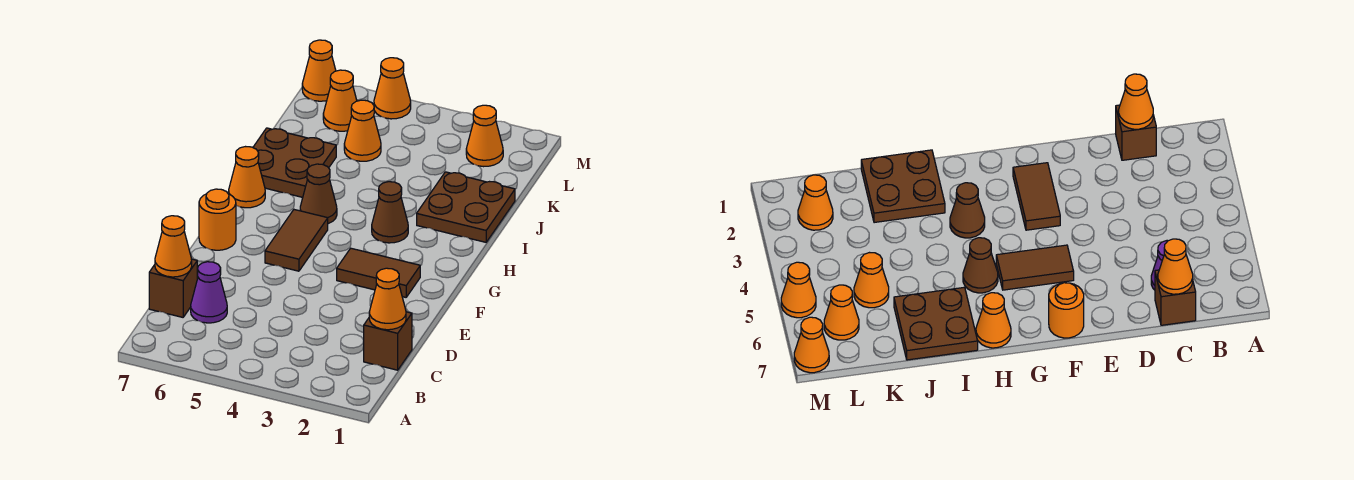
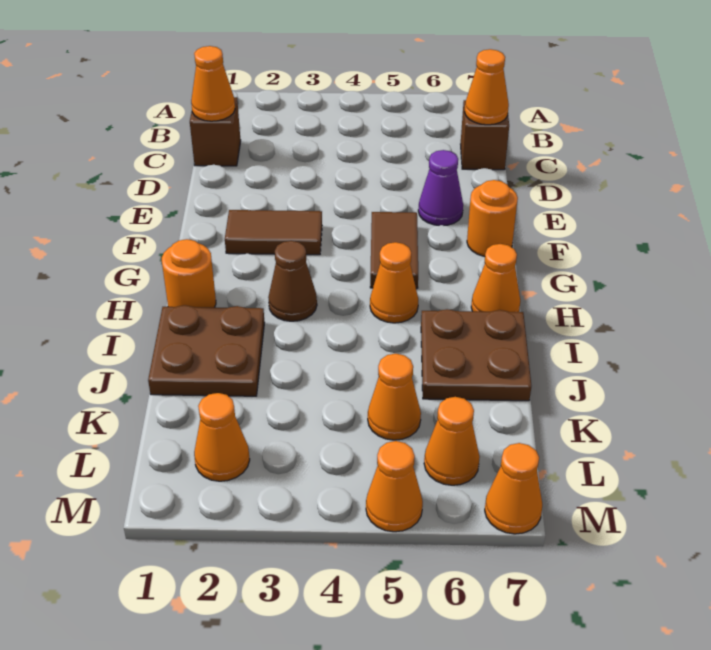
purple 1x1 cone [191,262,227,323] -> purple 1x1 cone moved to [418,150,463,226]
none -> orange 1x1 round brick [162,239,216,307]
brown 1x1 cone [300,164,337,224] -> orange 1x1 cone [370,242,418,323]

